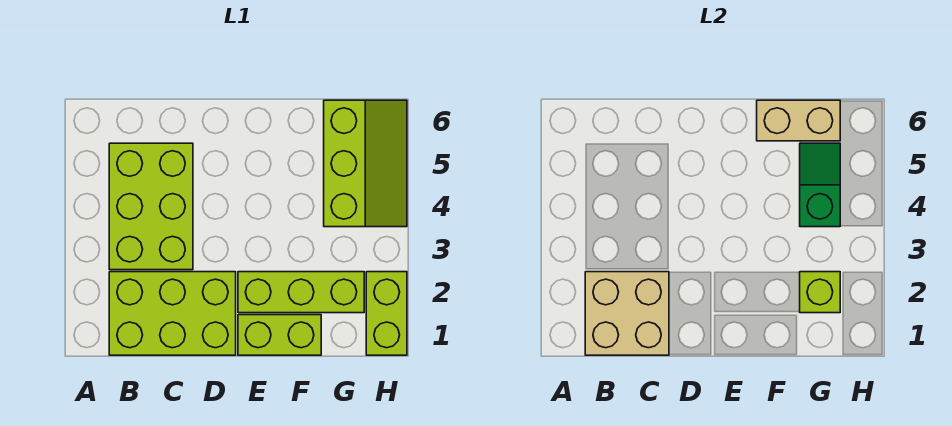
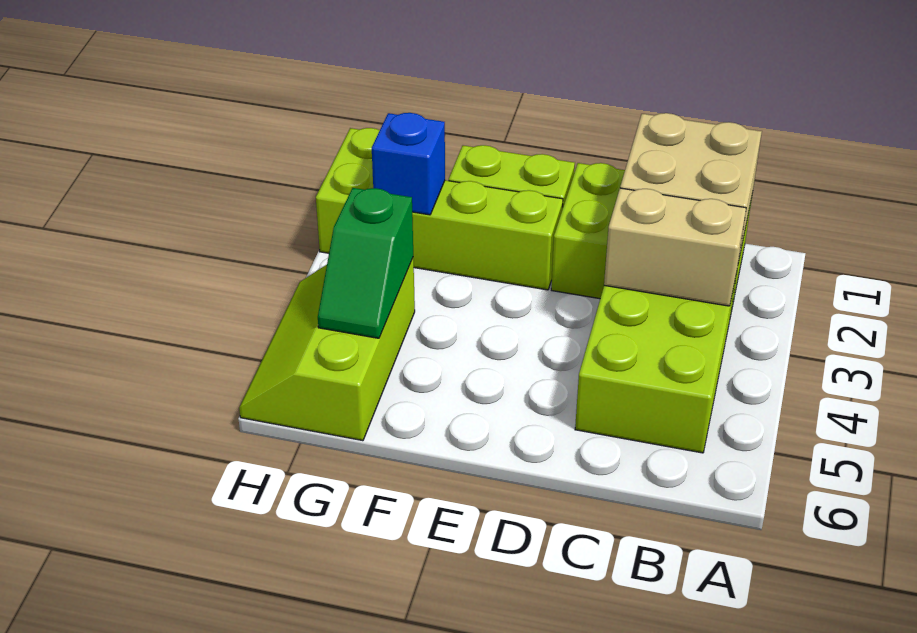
tan 1x2 brick [757,100,840,141] -> tan 1x2 brick moved to [604,188,746,306]
lime 1x1 brick [800,272,840,313] -> blue 1x1 brick [372,113,445,215]

